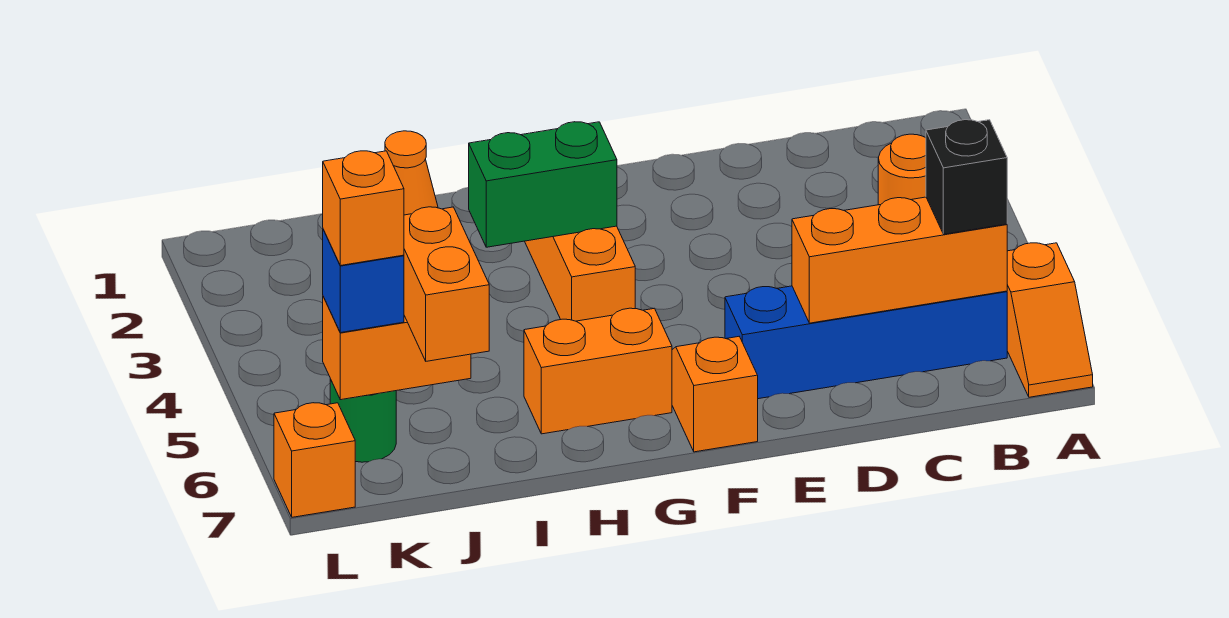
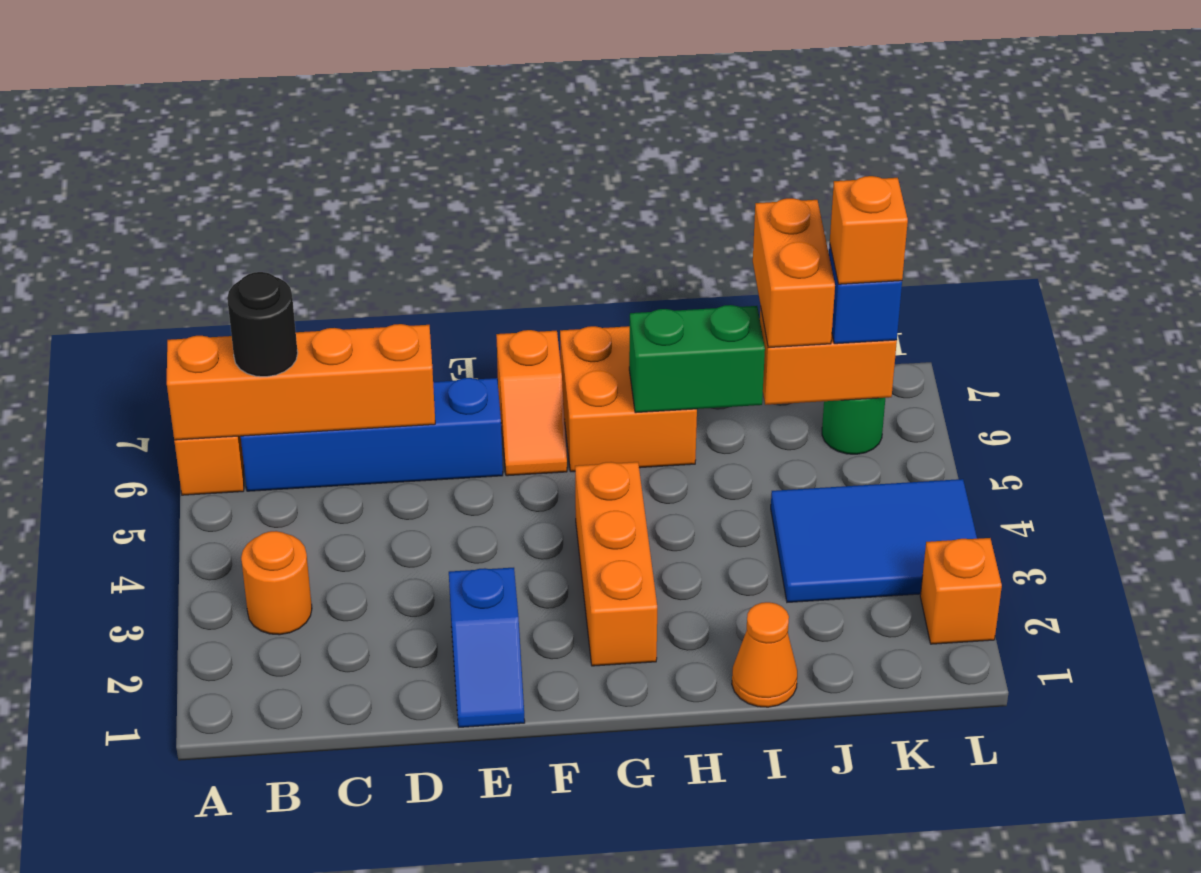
orange 1x3 brick [792,197,1007,323] -> orange 1x4 brick [167,324,435,440]
black 1x1 brick [926,120,1007,234] -> black 1x1 round brick [227,272,298,377]
none -> blue 1x2 slope [449,568,525,727]
green 1x2 brick [469,122,617,247] -> green 1x2 brick moved to [629,305,765,413]
orange 1x2 brick [524,308,672,434] -> orange 2x2 brick [560,326,697,472]
none -> blue 2x3 tile [771,479,977,602]
orange 1x1 brick [274,403,355,517] -> orange 1x1 brick moved to [920,538,1002,644]

